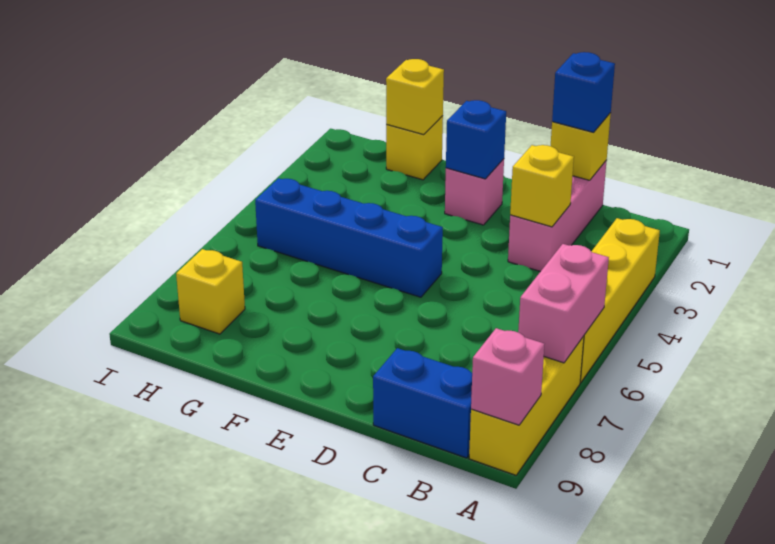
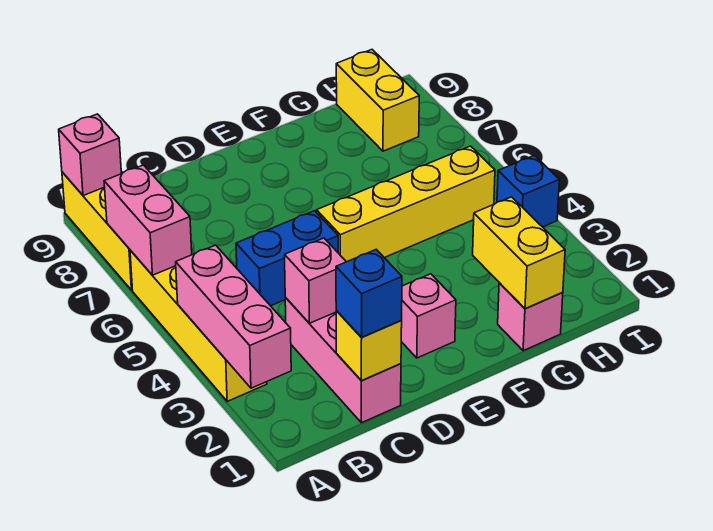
none -> pink 1x3 brick [176,245,291,388]
blue 1x2 brick [373,348,472,458] -> blue 1x2 brick moved to [236,211,338,306]
yellow 1x1 brick [510,145,574,227] -> pink 1x1 brick [285,238,346,323]
blue 1x1 brick [446,100,506,179] -> blue 1x1 brick moved to [497,155,559,227]
blue 1x4 brick [255,178,443,297] -> yellow 1x4 brick [317,146,495,262]
yellow 1x1 brick [386,116,443,180] -> pink 1x1 brick [498,283,563,351]
yellow 1x1 brick [386,59,444,135] -> yellow 1x2 brick [473,197,565,309]
yellow 1x1 brick [176,249,245,334] -> yellow 1x2 brick [336,50,419,151]

